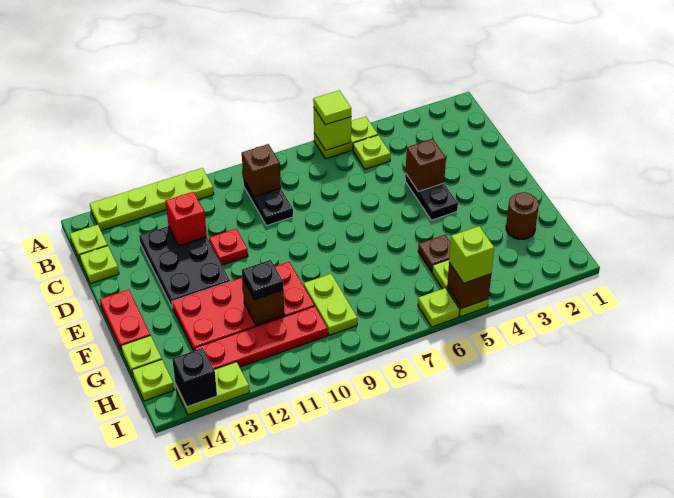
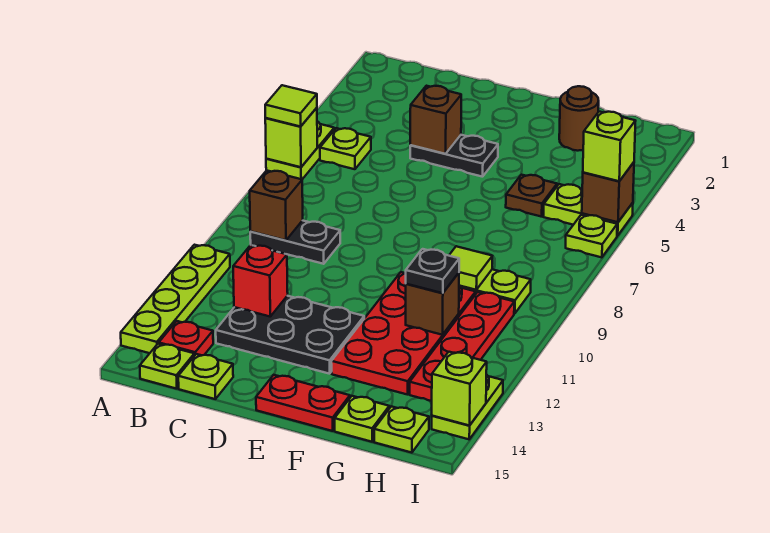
red 1x1 plate [209,229,248,265] -> red 1x1 plate moved to [159,321,213,356]
none -> lime 1x1 tile [449,246,492,290]
black 1x1 brick [172,348,217,407] -> lime 1x1 brick [432,352,487,426]

